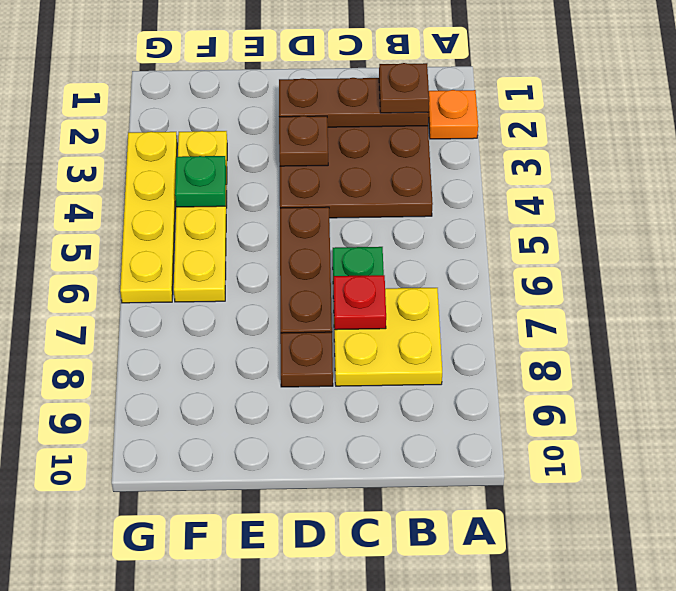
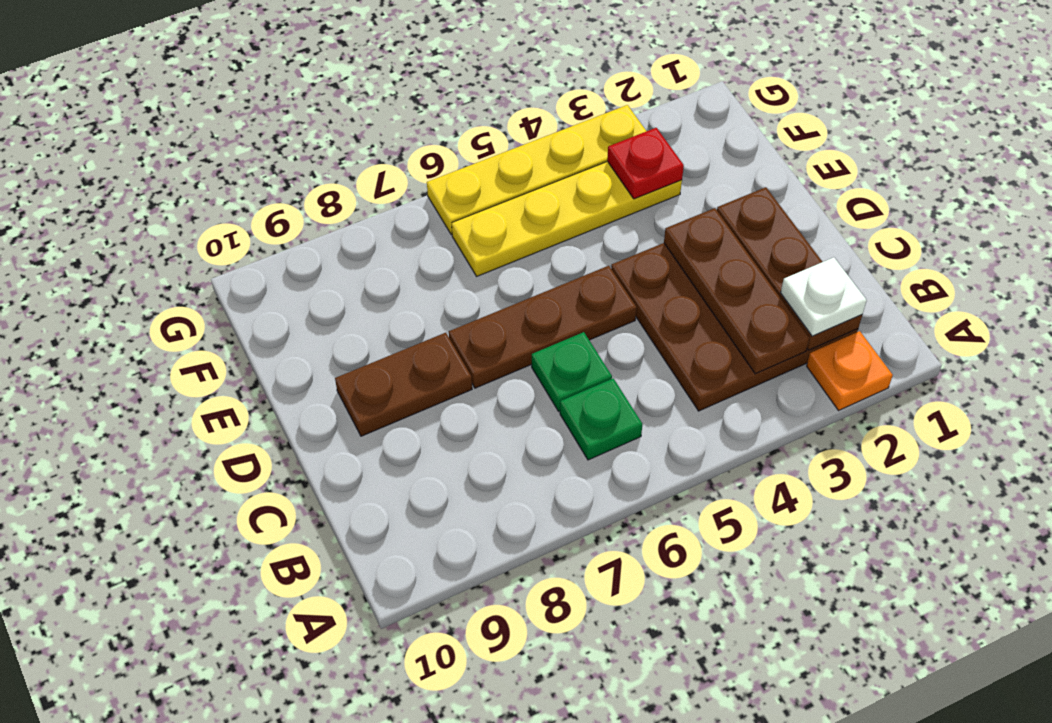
brown 1x1 plate [379,63,429,113] -> white 1x1 plate [781,257,867,336]
yellow 2x2 plate [334,288,442,386] -> none
red 1x1 plate [334,275,386,330] -> red 1x1 plate moved to [607,128,684,199]
brown 1x1 plate [279,116,328,166] -> brown 1x3 plate [664,208,809,374]
brown 1x1 plate [280,332,333,387] -> brown 1x2 plate [335,333,472,436]
green 1x1 plate [175,156,226,207] -> green 1x1 plate moved to [560,378,642,460]

